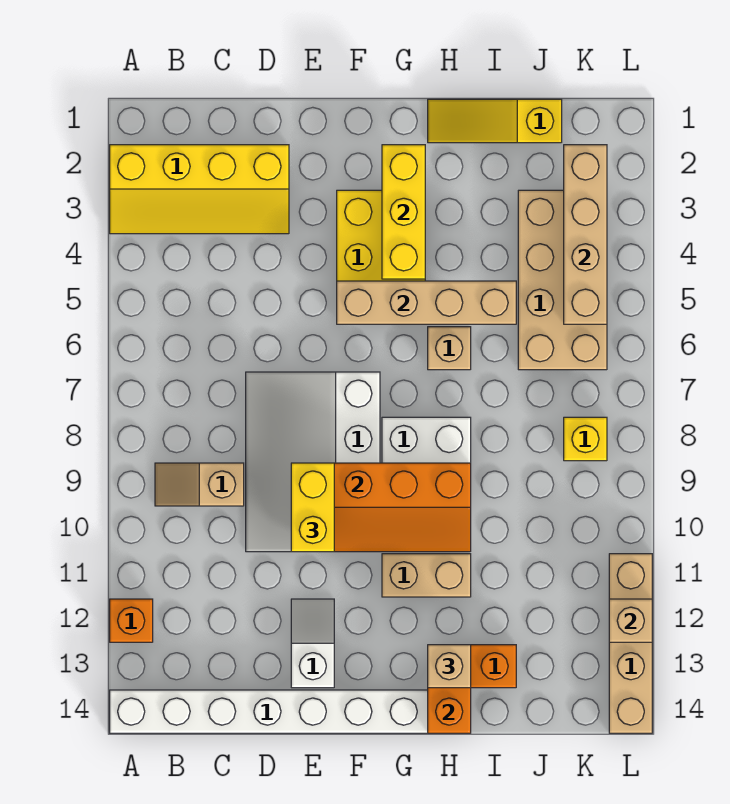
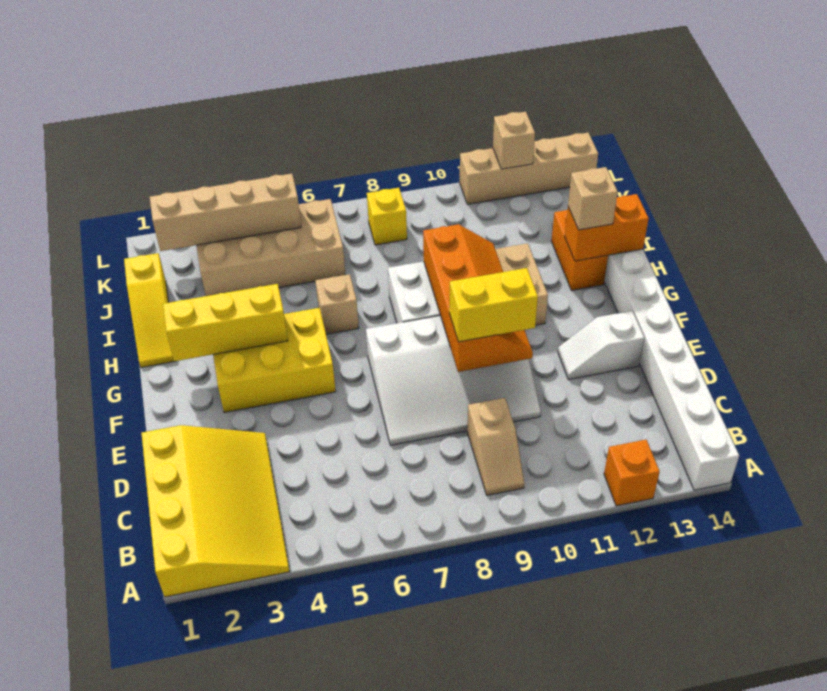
yellow 2x4 slope [110,145,289,234] -> yellow 3x4 slope [142,425,290,597]
tan 1x4 brick [337,281,516,324] -> none

